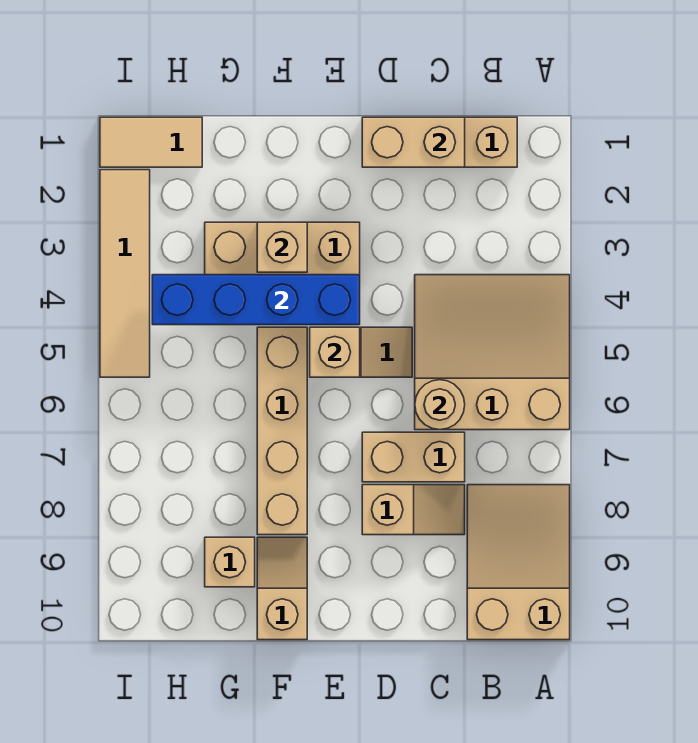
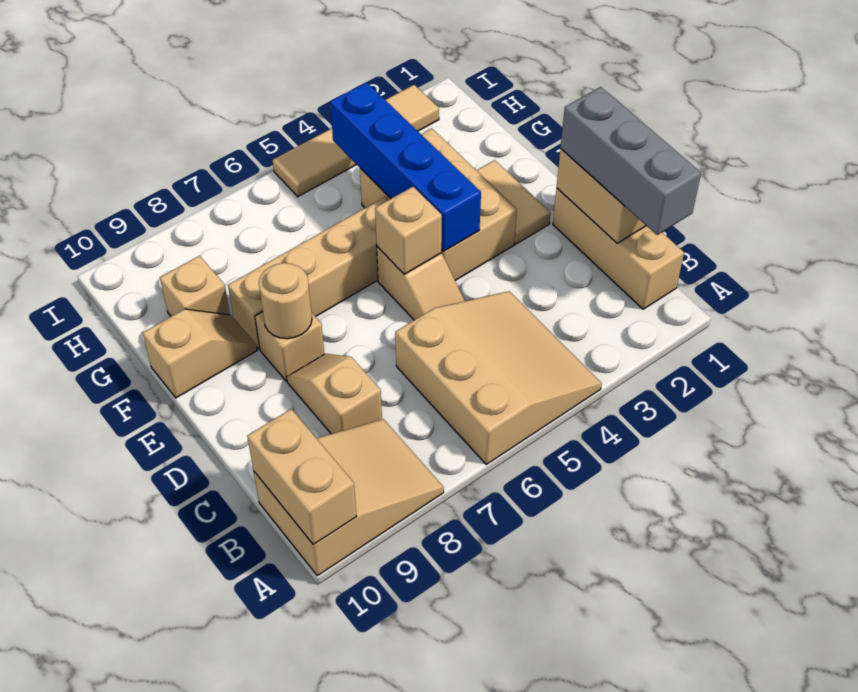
none -> grey 1x3 brick [561,87,701,235]
tan 1x1 round brick [415,380,465,430] -> tan 1x1 round brick moved to [259,263,312,339]
tan 1x2 brick [362,432,465,482] -> tan 1x2 brick moved to [247,409,357,545]
tan 1x2 slope [362,485,465,535] -> tan 1x2 slope turned to [287,354,382,434]
tan 1x1 brick [257,222,307,272] -> tan 1x1 brick moved to [255,312,324,381]
tan 1x2 tile [100,117,202,167] -> tan 1x2 tile moved to [476,160,551,244]

